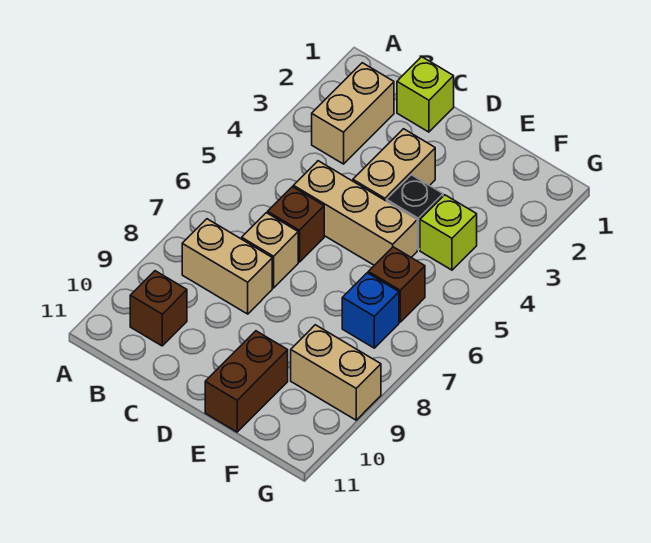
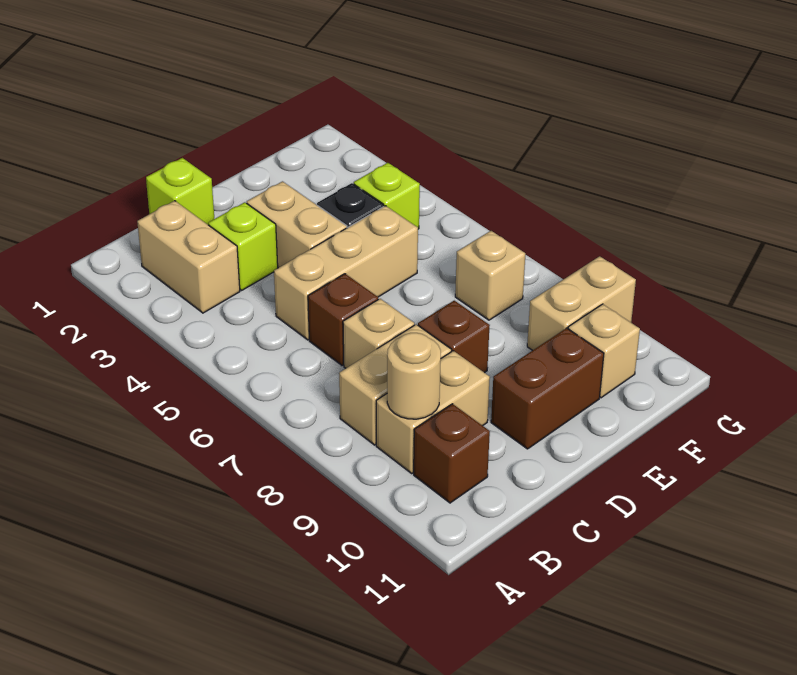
none -> tan 1x2 brick [376,351,490,473]
none -> tan 1x1 round brick [387,333,441,419]
none -> lime 1x1 brick [208,202,278,290]
brown 1x2 brick [205,331,288,432] -> brown 1x2 brick turned to [491,328,604,449]
brown 1x1 brick [368,247,425,322] -> brown 1x1 brick moved to [418,301,490,373]
blue 1x1 brick [342,273,399,348] -> tan 1x1 brick [455,231,525,320]
none -> tan 1x1 brick [568,304,640,398]

